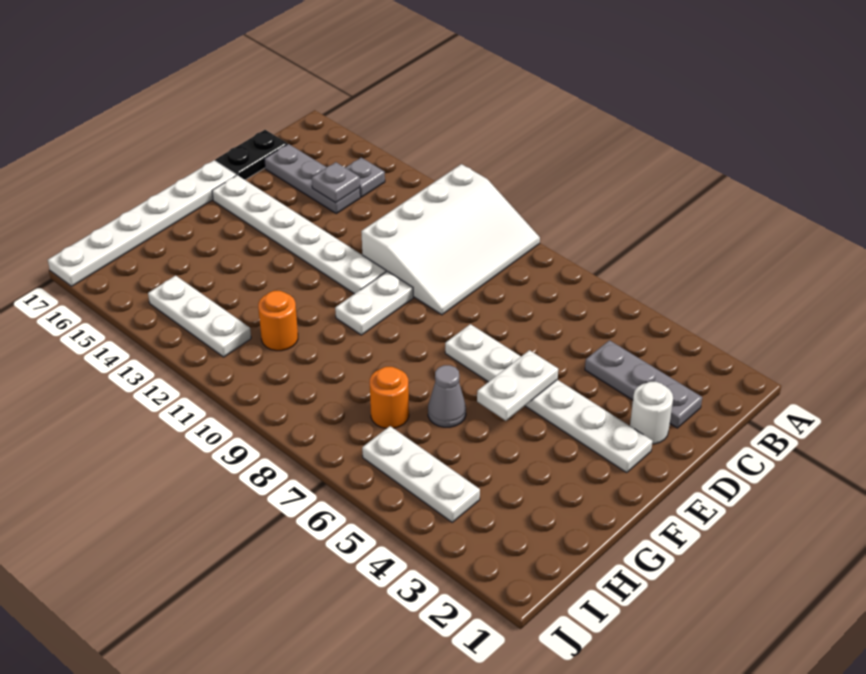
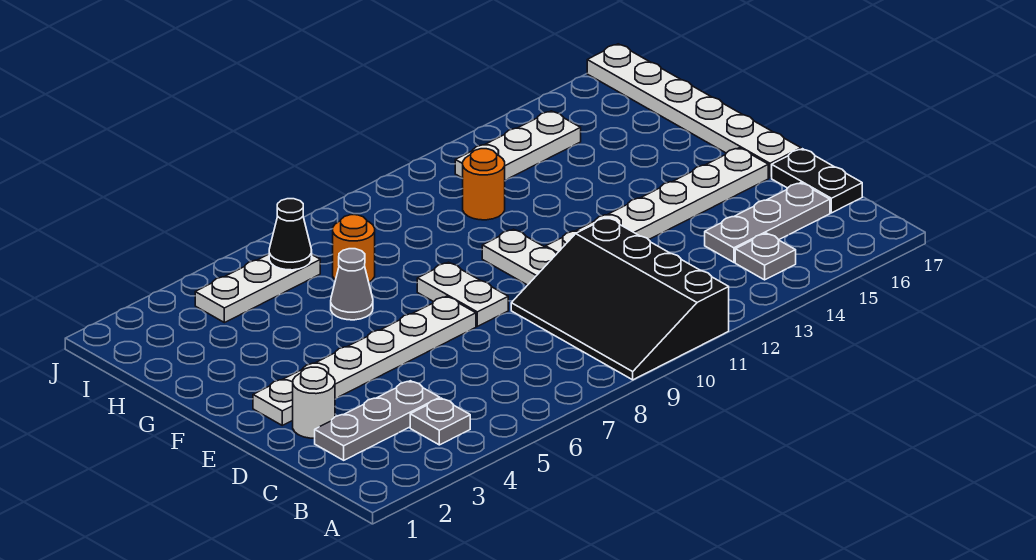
white 3x4 slope [361,164,540,315] -> black 3x4 slope [511,218,729,380]
grey 1x1 plate [312,162,360,203] -> grey 1x1 plate moved to [410,398,470,445]
white 1x2 plate [477,350,558,421] -> white 1x2 plate moved to [417,262,508,326]
none -> black 1x1 cone [269,199,312,270]

